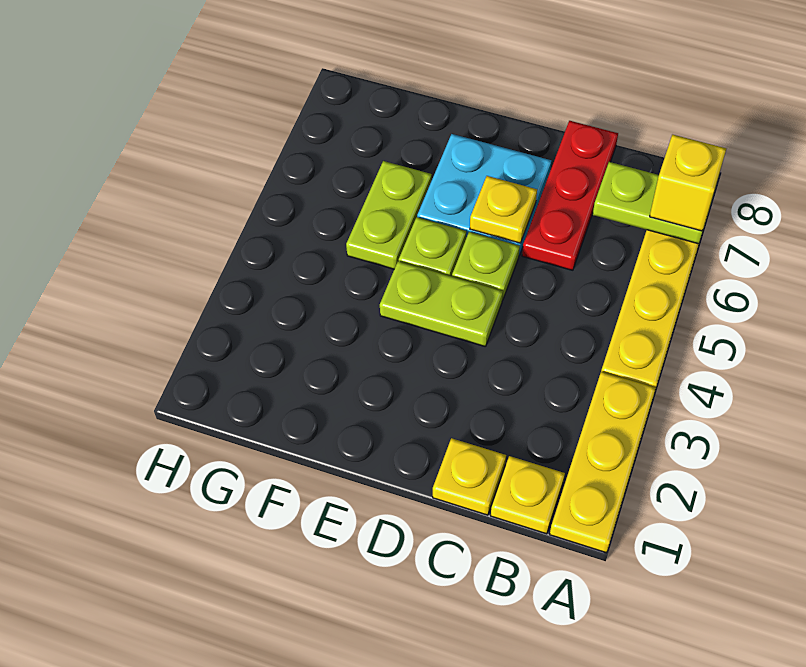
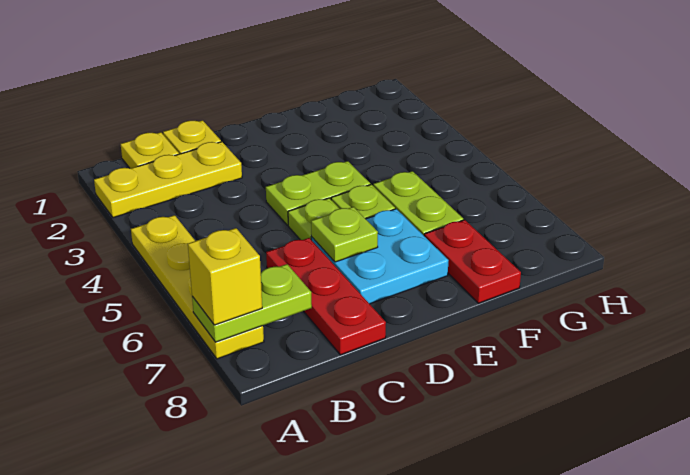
yellow 1x3 plate [550,372,656,553] -> yellow 1x3 plate turned to [94,142,242,218]
yellow 1x1 plate [470,176,537,243] -> lime 1x1 plate [311,207,378,262]
none -> red 1x2 plate [424,220,521,303]

